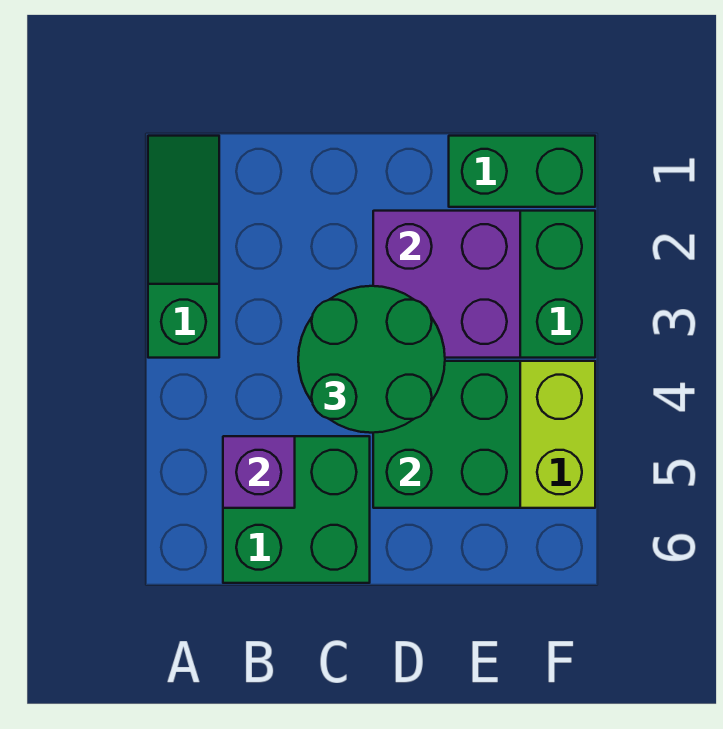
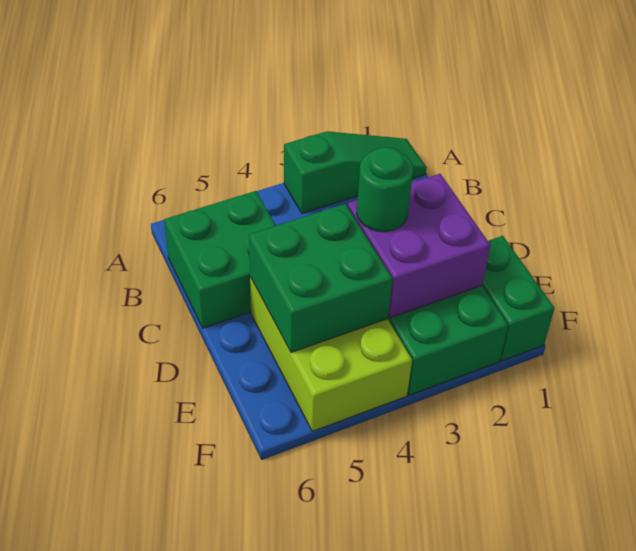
purple 1x1 brick [223,436,295,508] -> none
green 2x2 round brick [298,286,445,433] -> green 1x1 round brick [357,147,413,232]

